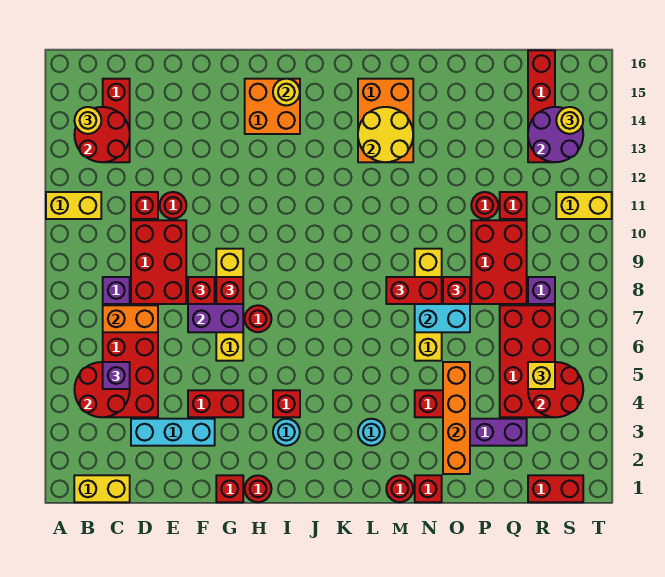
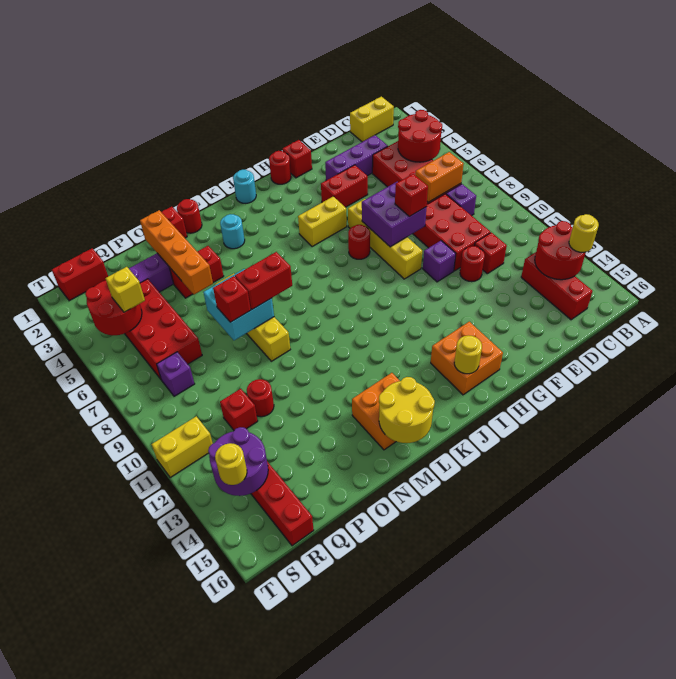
yellow 1x2 brick [46,192,101,219] -> yellow 1x2 brick moved to [298,196,347,247]
purple 1x1 brick [103,362,130,389] -> purple 1x1 brick moved to [423,241,456,282]
cyan 1x3 brick [131,419,215,446] -> purple 1x3 brick [325,135,388,180]
red 1x1 brick [216,277,243,304] -> none
cyan 1x1 round brick [273,419,300,446] -> cyan 1x1 round brick moved to [233,170,256,203]
red 1x1 brick [273,390,300,417] -> none
orange 2x3 brick [358,79,413,162] -> orange 2x2 brick [352,373,400,450]
yellow 2x2 round brick [358,107,413,162] -> yellow 2x2 round brick moved to [379,377,435,443]
red 2x3 brick [471,220,527,304] -> none

